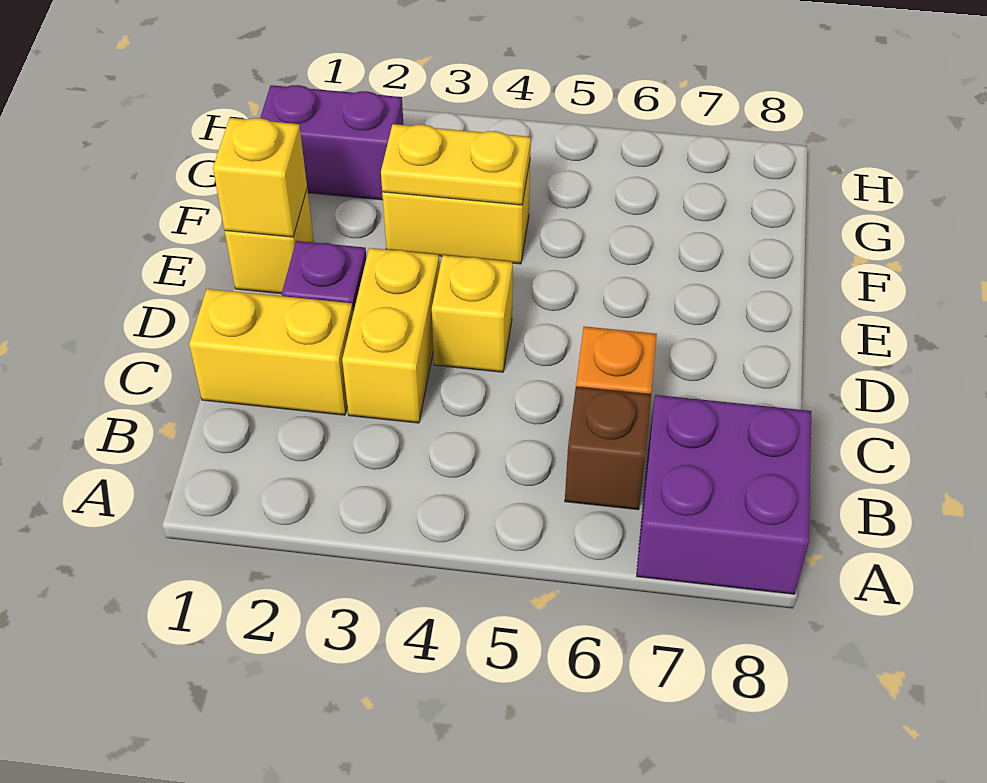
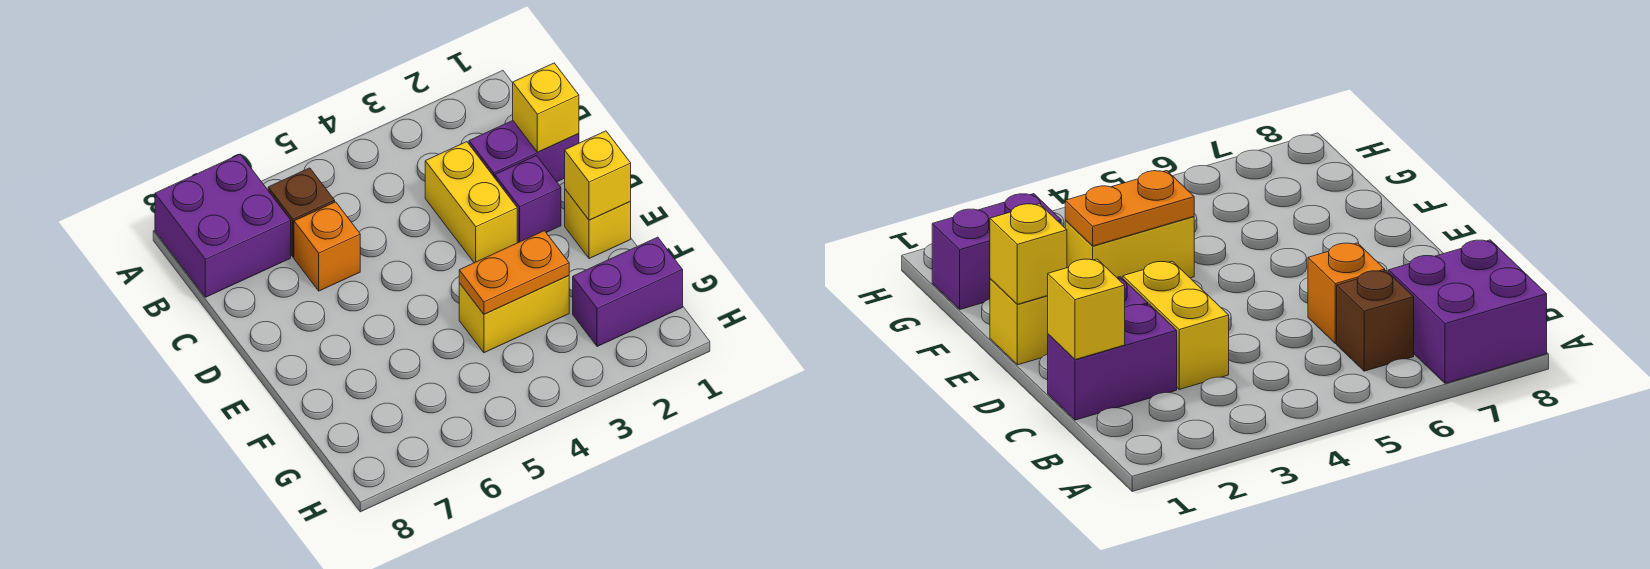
yellow 1x2 brick [189,289,353,415] -> purple 1x2 brick [469,121,579,182]
yellow 1x1 brick [432,255,513,372] -> yellow 1x1 brick moved to [513,63,579,152]
yellow 1x2 plate [381,124,531,205] -> orange 1x2 plate [459,231,569,314]

